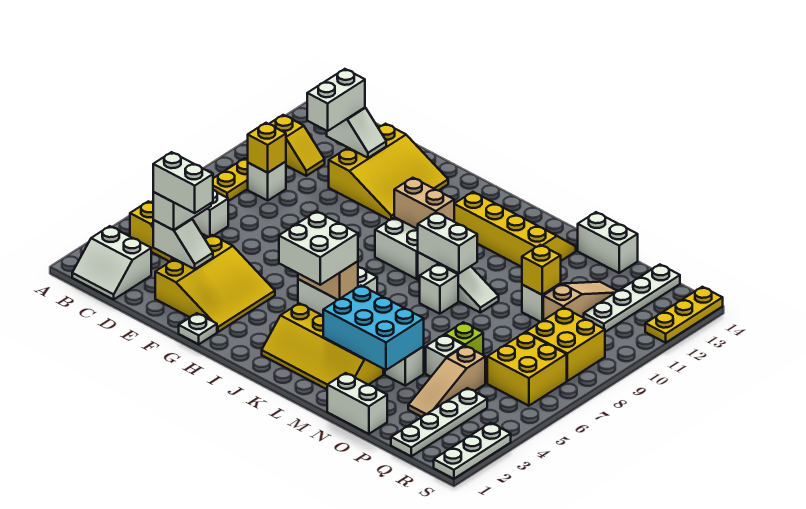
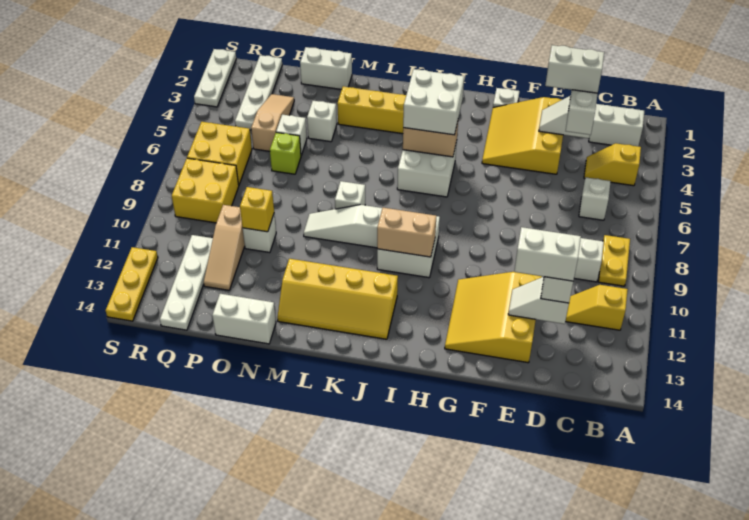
yellow 1x1 brick [247,123,286,173] -> none
white 1x2 brick [418,213,477,273] -> white 1x2 brick moved to [514,227,581,281]
cyan 2x3 brick [323,286,424,370] -> none

